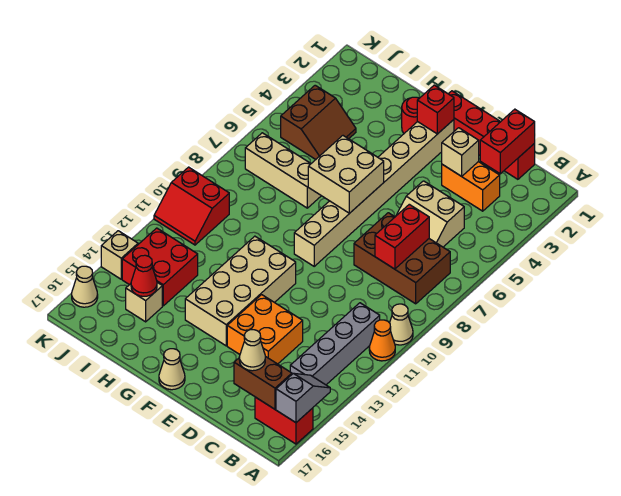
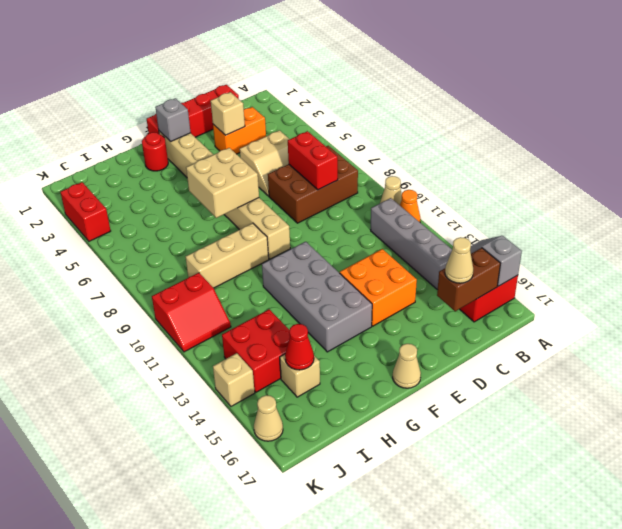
red 1x2 brick [480,109,535,174] -> red 1x2 brick moved to [60,182,111,241]
red 1x1 brick [417,85,454,134] -> grey 1x1 brick [155,98,191,142]
tan 2x4 brick [185,236,296,346] -> grey 2x4 brick [262,242,372,352]
tan 1x3 brick [245,133,321,208] -> tan 1x3 brick moved to [186,223,269,288]
brown 2x2 slope [281,85,356,159] -> none

